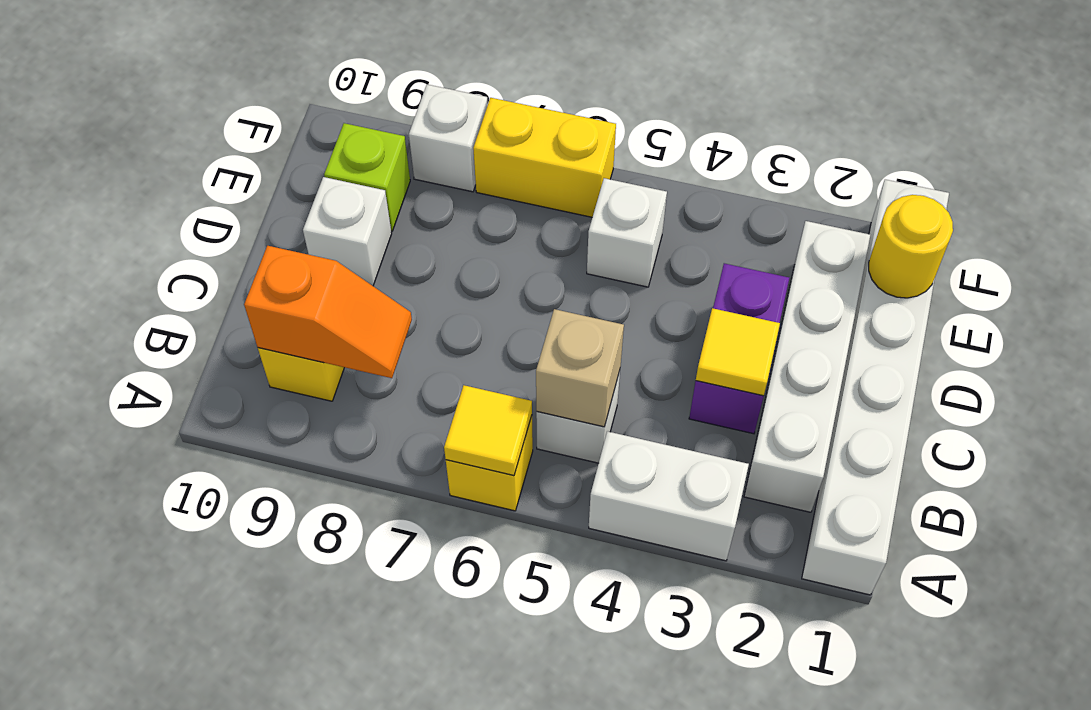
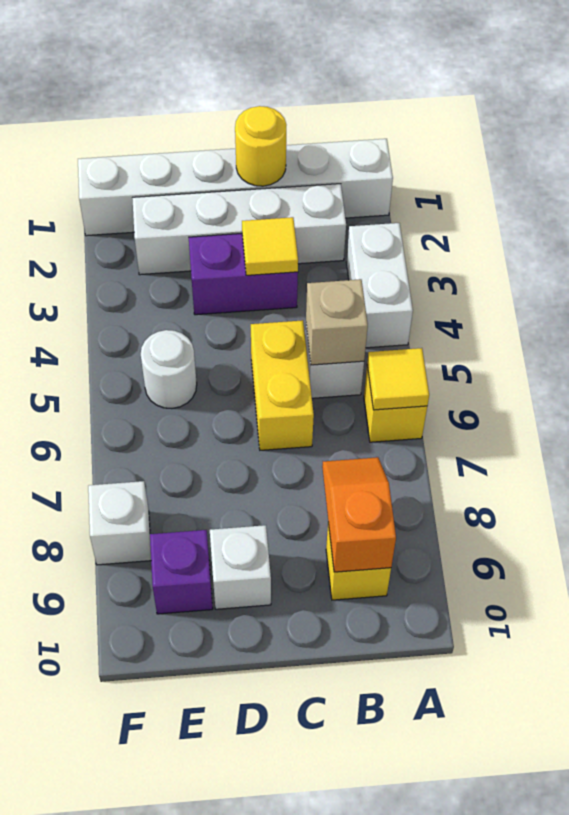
yellow 1x1 round brick [869,195,953,298] -> yellow 1x1 round brick moved to [235,106,286,186]
white 1x1 brick [587,178,667,287] -> white 1x1 round brick [141,330,197,408]
lime 1x1 brick [324,123,410,231] -> purple 1x1 brick [150,530,213,614]
yellow 1x2 brick [473,98,616,217] -> yellow 1x2 brick moved to [251,320,314,450]

